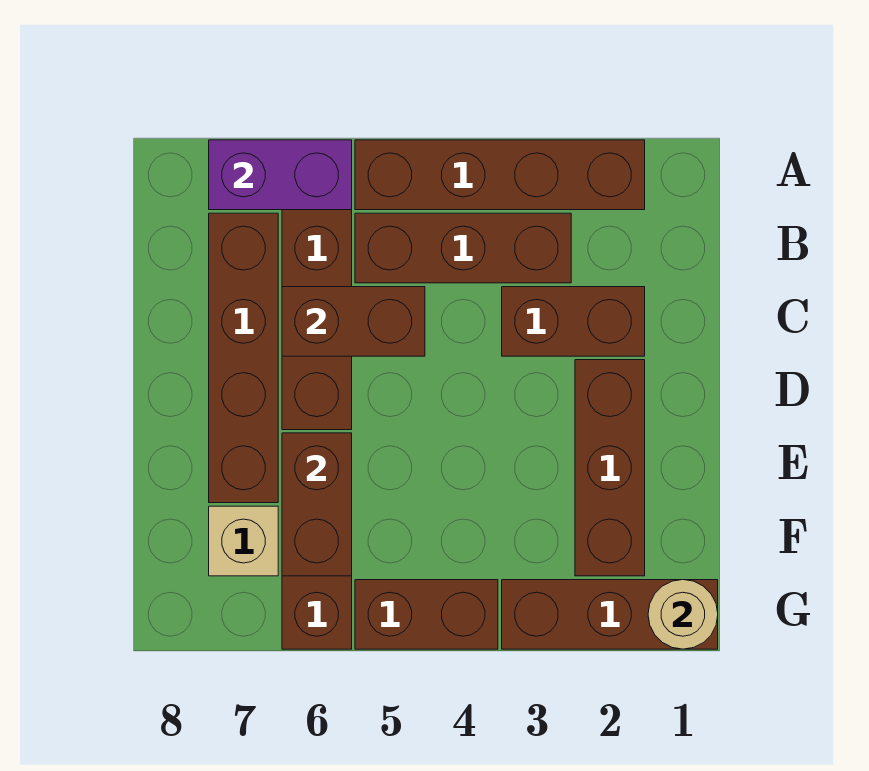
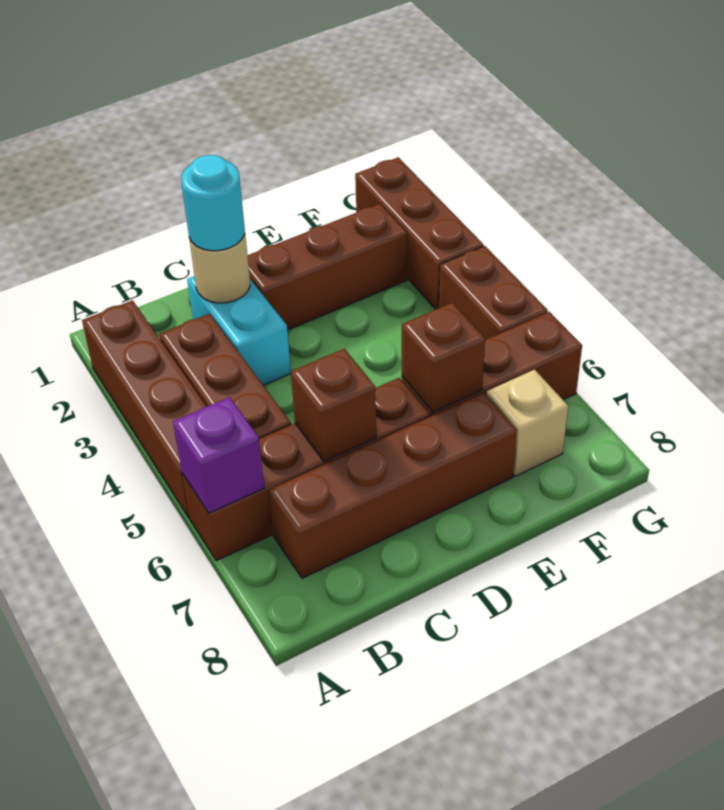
purple 1x2 brick [209,140,352,210] -> purple 1x1 brick [173,397,264,513]
brown 1x2 brick [502,287,645,356] -> cyan 1x2 brick [187,276,291,385]
none -> cyan 1x1 round brick [181,155,245,251]
brown 1x2 brick [282,287,425,356] -> brown 1x1 brick [291,349,376,461]
brown 1x2 brick [282,433,352,576] -> brown 1x1 brick [402,303,485,412]
tan 1x1 round brick [648,580,718,649] -> tan 1x1 round brick moved to [189,234,250,303]

